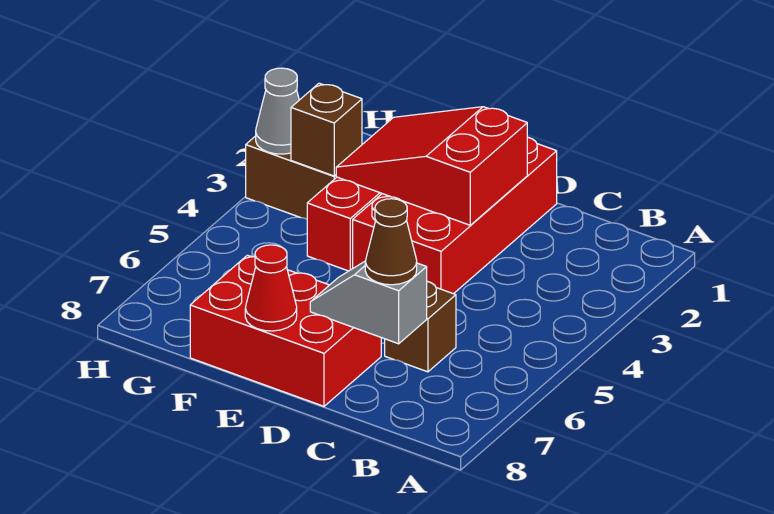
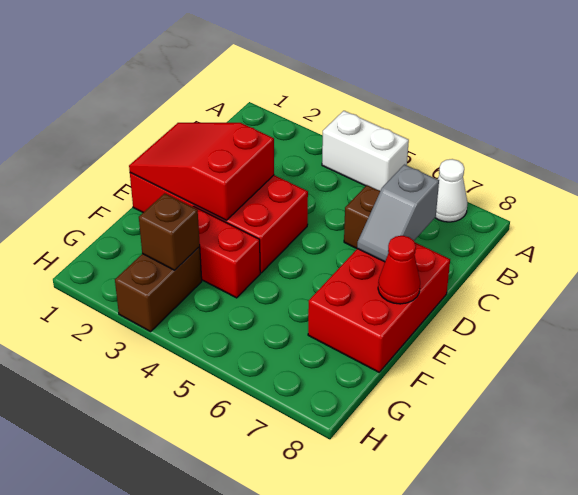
none -> white 1x2 brick [322,111,409,191]
none -> white 1x1 cone [435,159,467,222]
brown 1x1 cone [365,199,417,285] -> none
red 2x3 slope [336,107,527,225] -> red 2x3 slope turned to [129,123,274,220]
grey 1x1 cone [256,68,299,154] -> none

